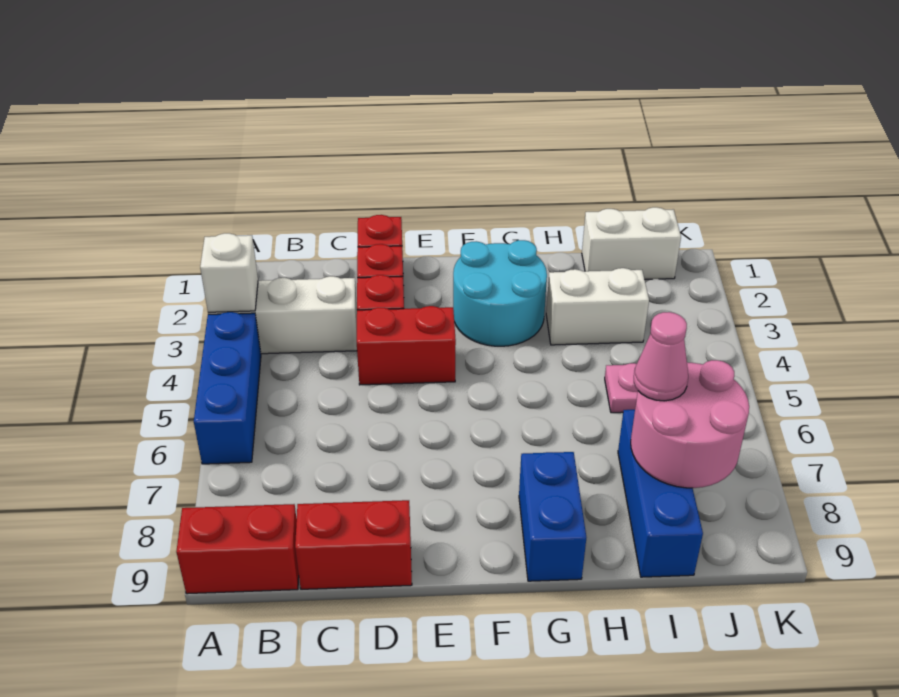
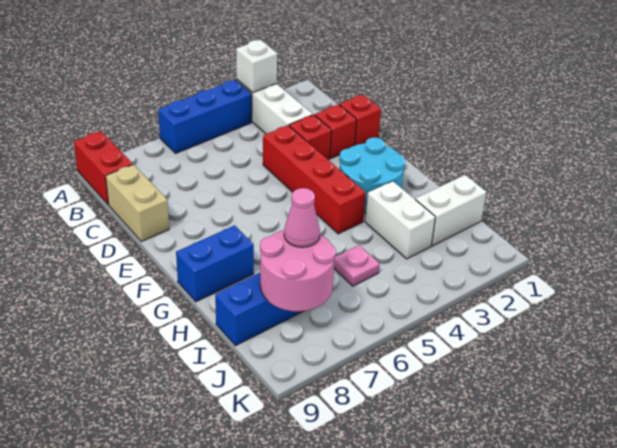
red 1x2 brick [295,500,412,589] -> tan 1x2 brick [106,164,169,242]
red 1x2 brick [357,306,456,385] -> red 1x4 brick [263,125,366,234]
white 1x2 brick [582,207,681,279] -> white 1x2 brick turned to [415,175,486,246]

